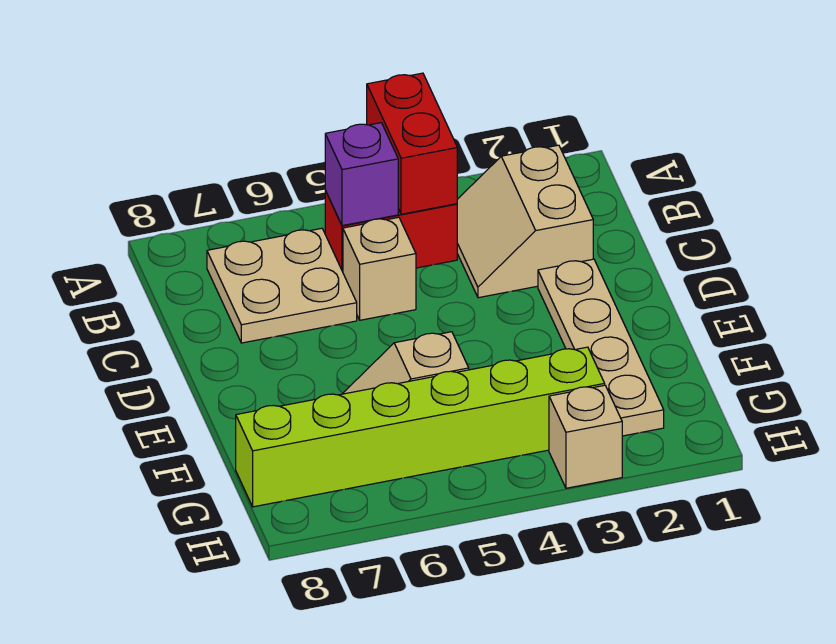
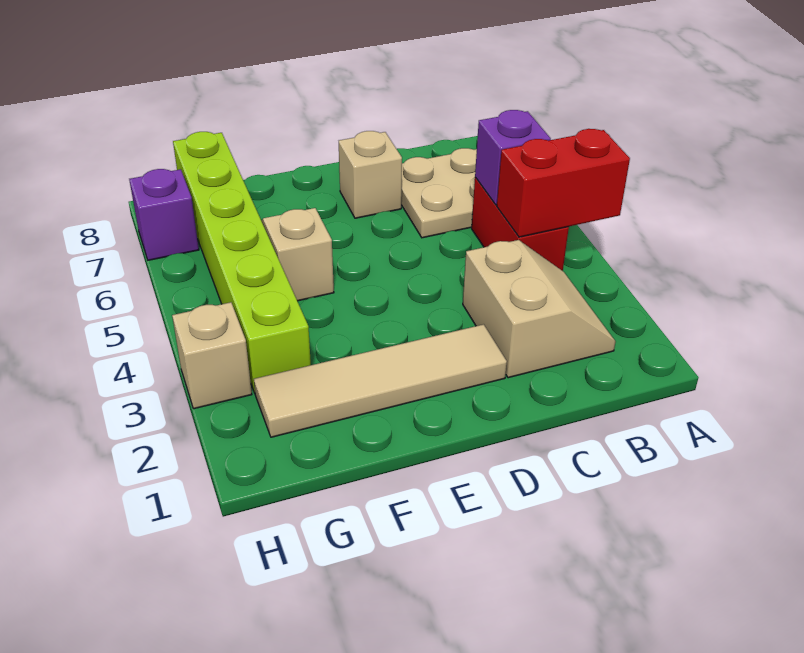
tan 2x2 slope [457,145,593,298] -> tan 2x2 slope turned to [463,240,616,378]
tan 1x1 brick [343,217,416,320] -> tan 1x1 brick moved to [339,131,402,218]
tan 1x4 plate [538,259,664,436] -> tan 1x4 tile [254,324,507,437]
none -> purple 1x1 brick [129,169,199,260]

